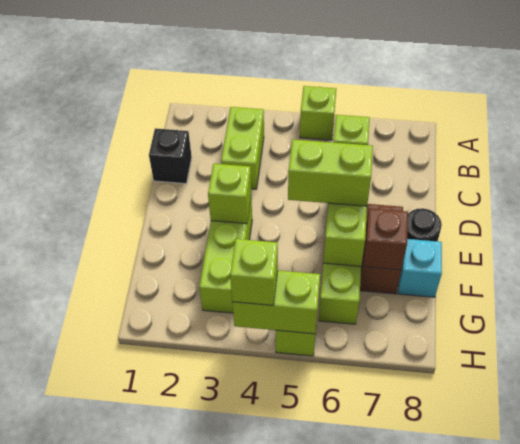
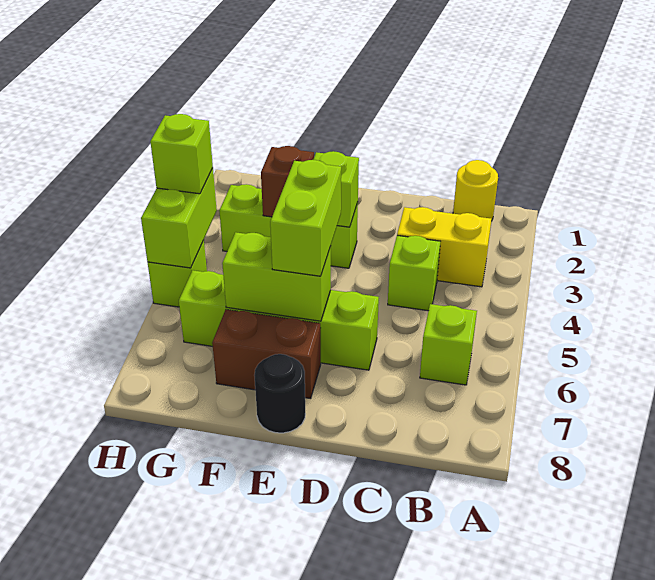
lime 1x1 brick [300,86,336,140] -> lime 1x1 brick moved to [388,235,441,311]
none -> yellow 1x1 round brick [453,160,498,221]
lime 1x2 brick [221,107,264,189] -> yellow 1x2 brick [397,207,492,287]
black 1x1 brick [149,128,192,184] -> none
brown 1x1 brick [363,208,408,270] -> brown 1x1 brick moved to [261,146,314,217]
cyan 1x1 brick [398,239,442,297] -> none

